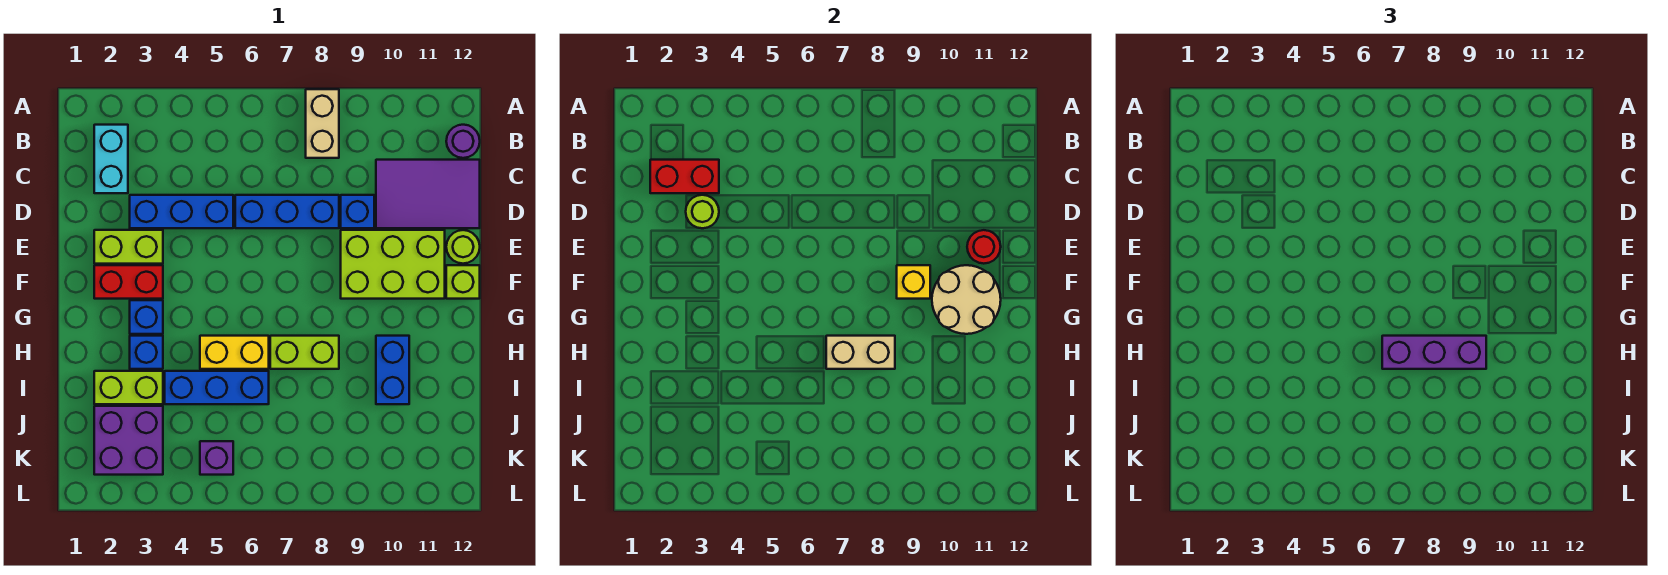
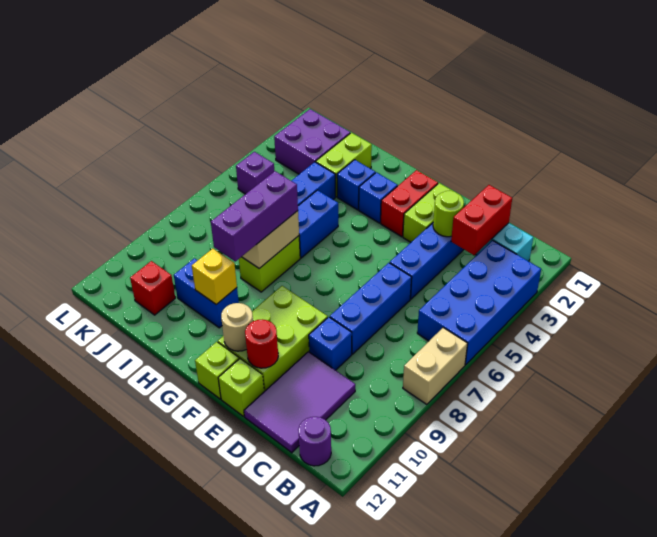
none -> blue 2x4 brick [417,240,541,365]
tan 1x2 brick [306,89,339,158] -> tan 1x2 brick turned to [403,328,468,405]
lime 1x1 round brick [446,230,480,264] -> lime 1x1 brick [218,359,264,416]
yellow 1x1 brick [897,265,930,299] -> yellow 1x1 brick moved to [192,249,237,304]
tan 2x2 round brick [932,265,1001,334] -> tan 1x1 round brick [221,303,253,351]
yellow 1x2 brick [200,336,269,369] -> blue 1x2 brick [298,190,338,258]
none -> red 1x1 brick [130,261,175,315]

